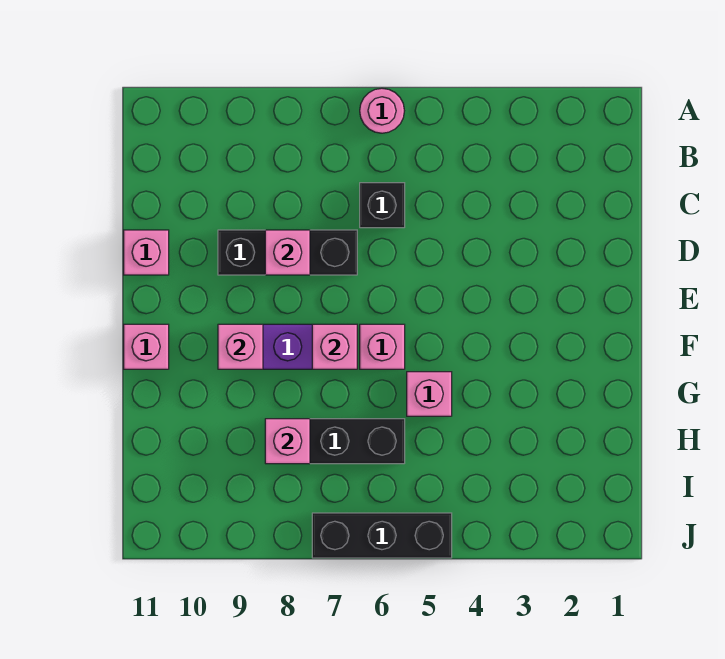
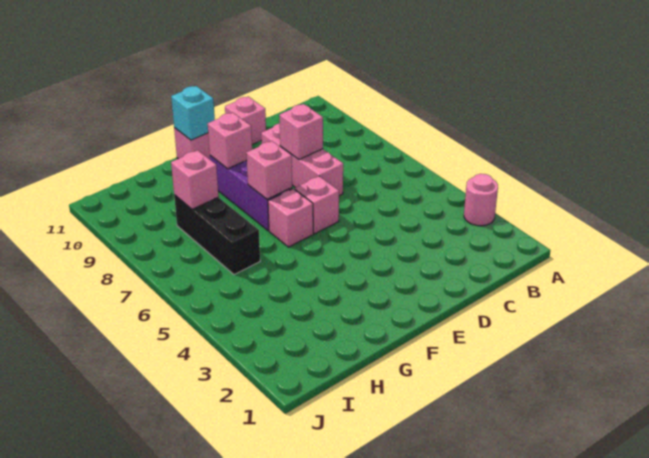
pink 1x1 round brick [360,88,404,133] -> pink 1x1 round brick moved to [464,174,498,226]
black 1x1 brick [360,183,405,228] -> none
black 1x3 brick [218,230,357,275] -> pink 1x3 brick [261,123,343,196]
none -> cyan 1x1 brick [171,86,215,140]
pink 1x1 brick [407,372,452,416] -> pink 1x1 brick moved to [295,176,339,234]
black 1x3 brick [312,513,452,558] -> none

